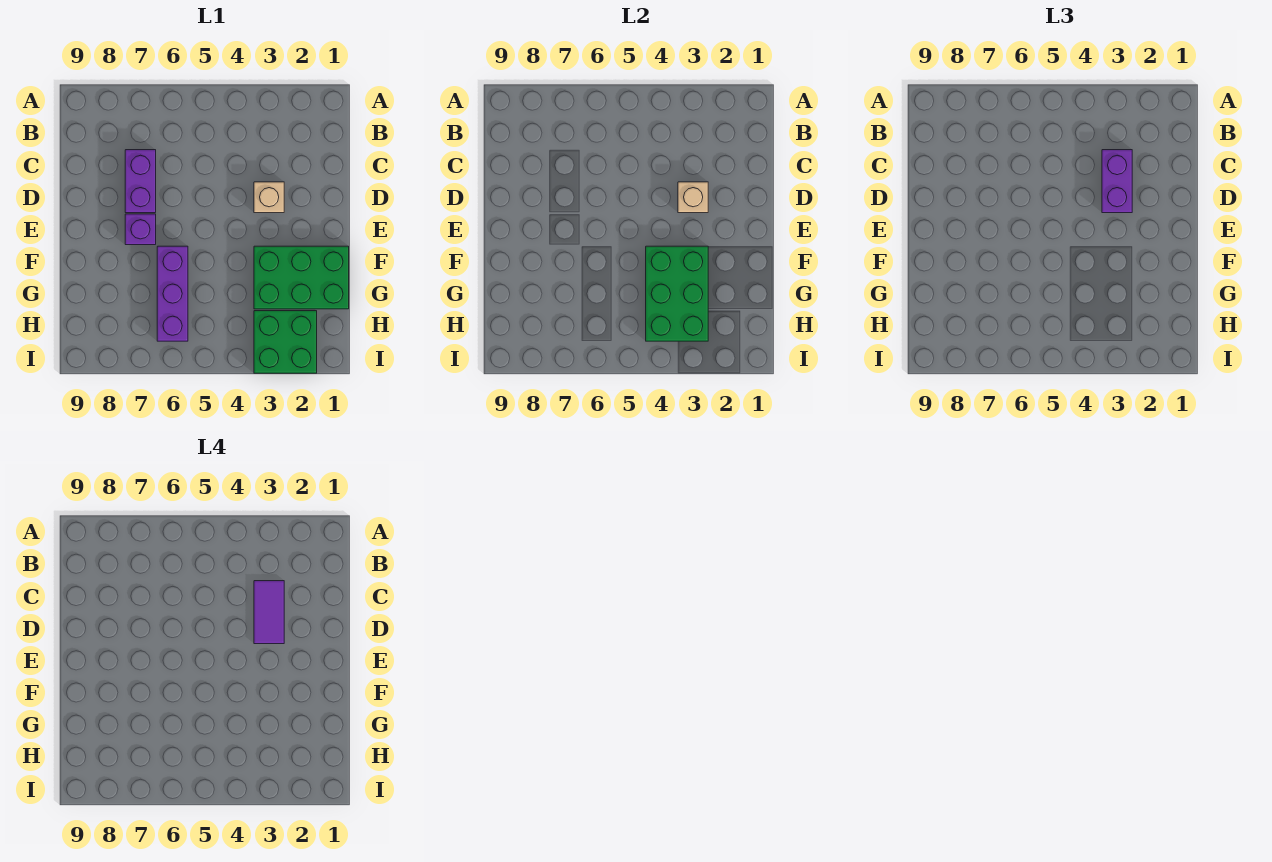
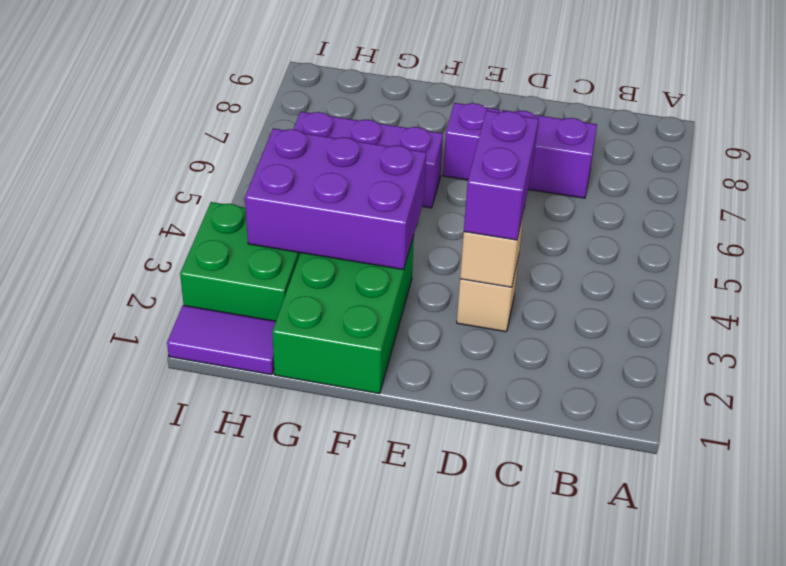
purple 1x2 brick [1102,150,1132,213] -> purple 1x2 brick turned to [464,111,539,240]
purple 1x2 tile [254,581,284,644] -> purple 1x2 tile moved to [167,305,276,375]
green 2x3 brick [646,246,708,341] -> purple 2x3 brick [245,128,426,270]

